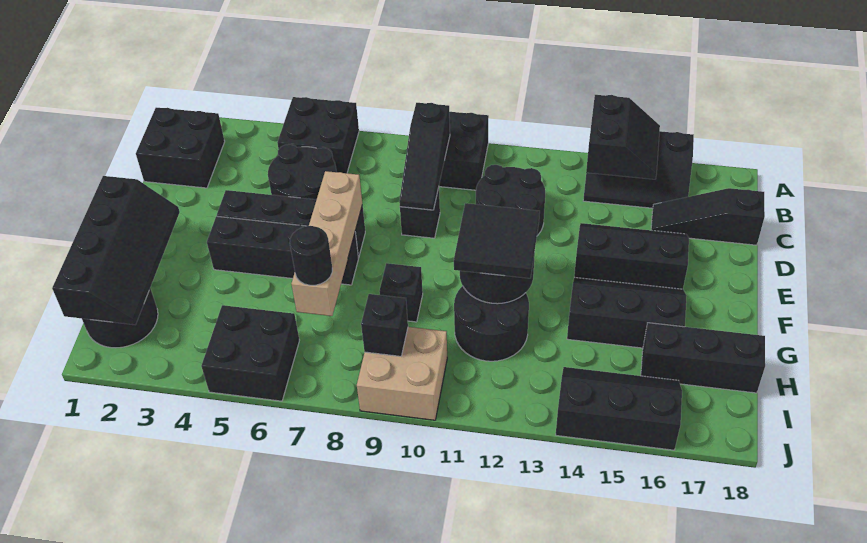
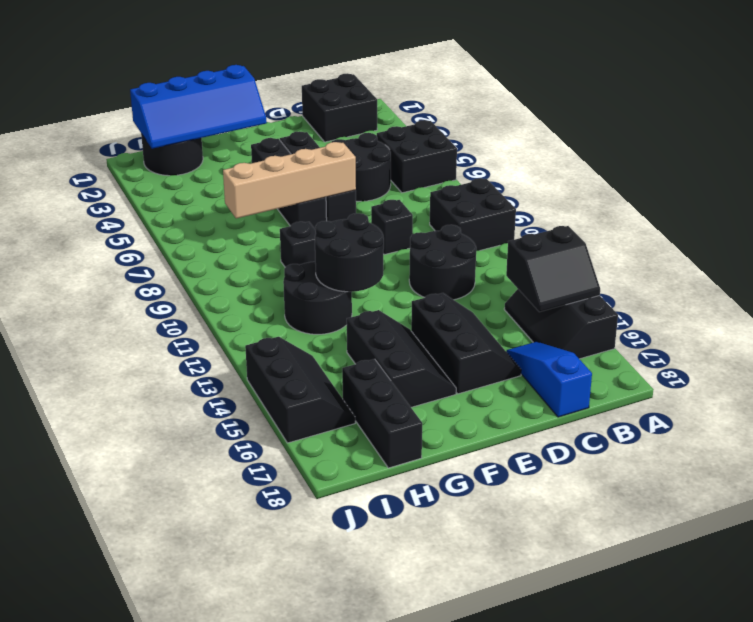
black 1x3 slope [399,103,450,210] -> none
black 1x3 slope [651,188,765,245] -> blue 1x3 slope [507,342,592,417]
black 2x4 slope [52,176,180,325] -> blue 2x4 slope [130,65,267,149]
black 2x2 tile [454,203,540,278] -> none
black 1x1 round brick [290,226,332,285] -> none
black 2x2 brick [201,305,300,401] -> none
tan 2x2 brick [357,327,447,420] -> none
black 1x1 brick [361,294,408,356] -> none

